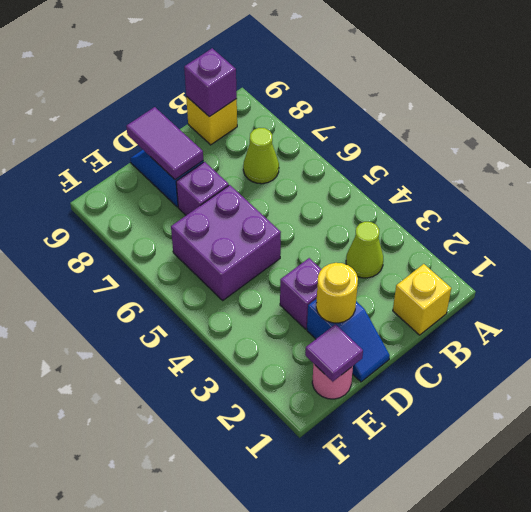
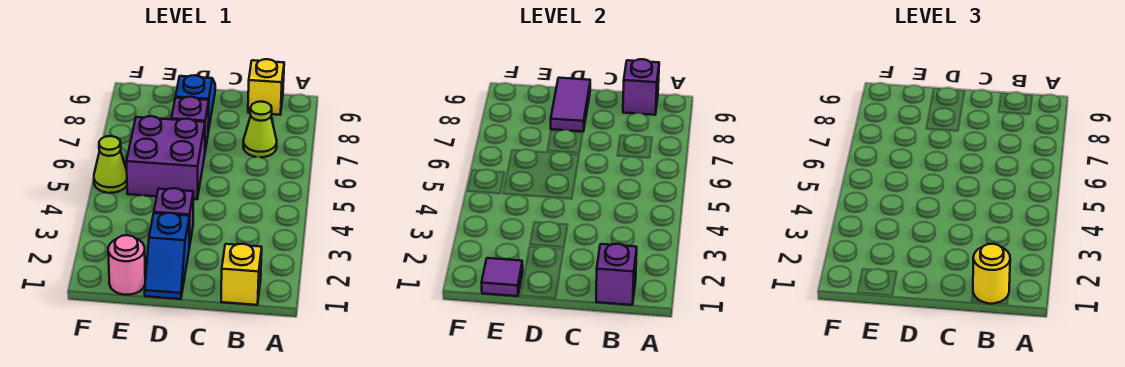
none -> purple 1x1 brick [596,244,637,305]
lime 1x1 cone [346,222,383,278] -> lime 1x1 cone moved to [94,136,127,193]
yellow 1x1 round brick [316,263,358,323] -> yellow 1x1 round brick moved to [973,244,1010,304]

